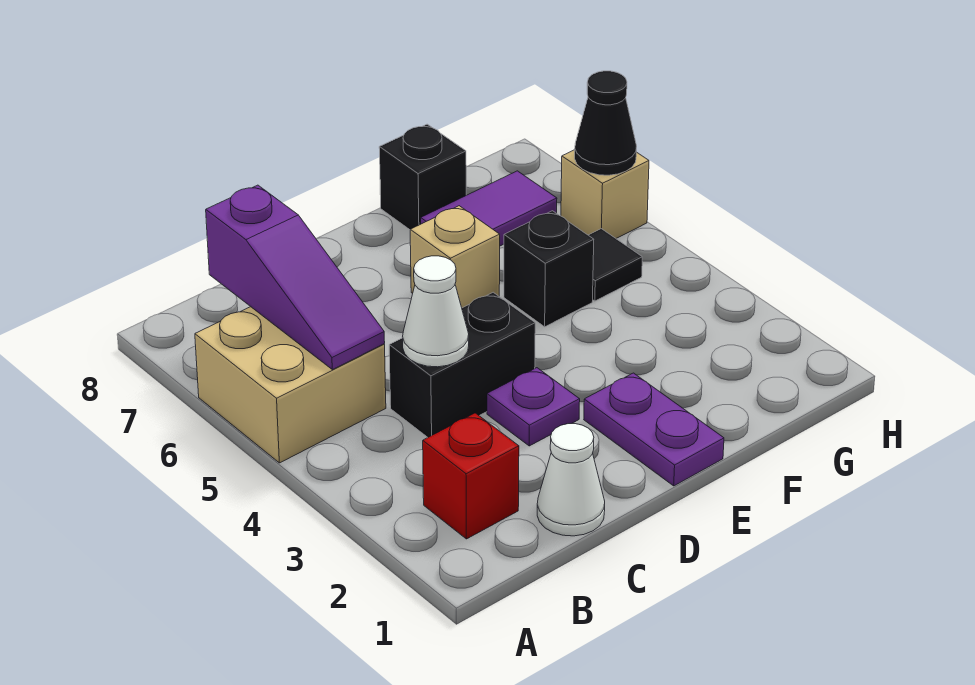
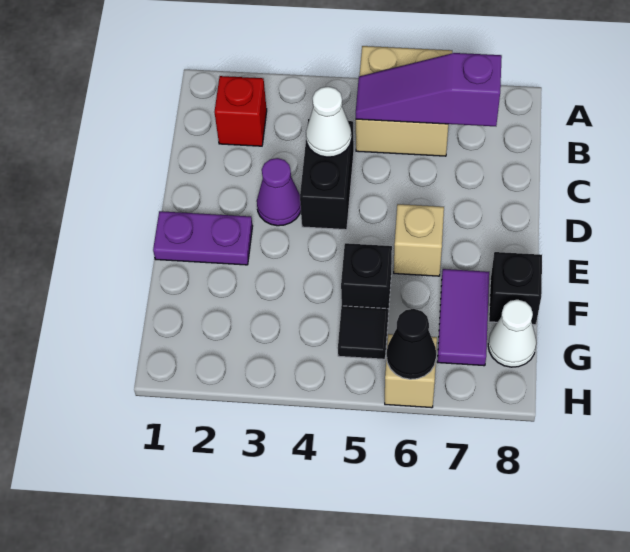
white 1x1 cone [537,424,605,536] -> white 1x1 cone moved to [488,300,536,367]
purple 1x1 plate [487,368,580,446] -> purple 1x1 cone [257,158,301,226]

